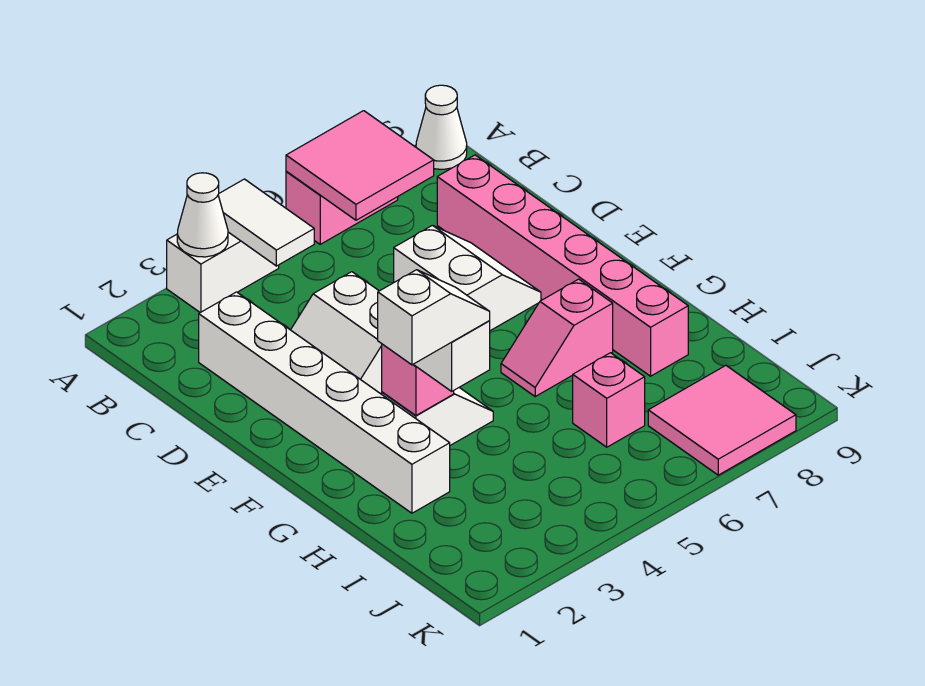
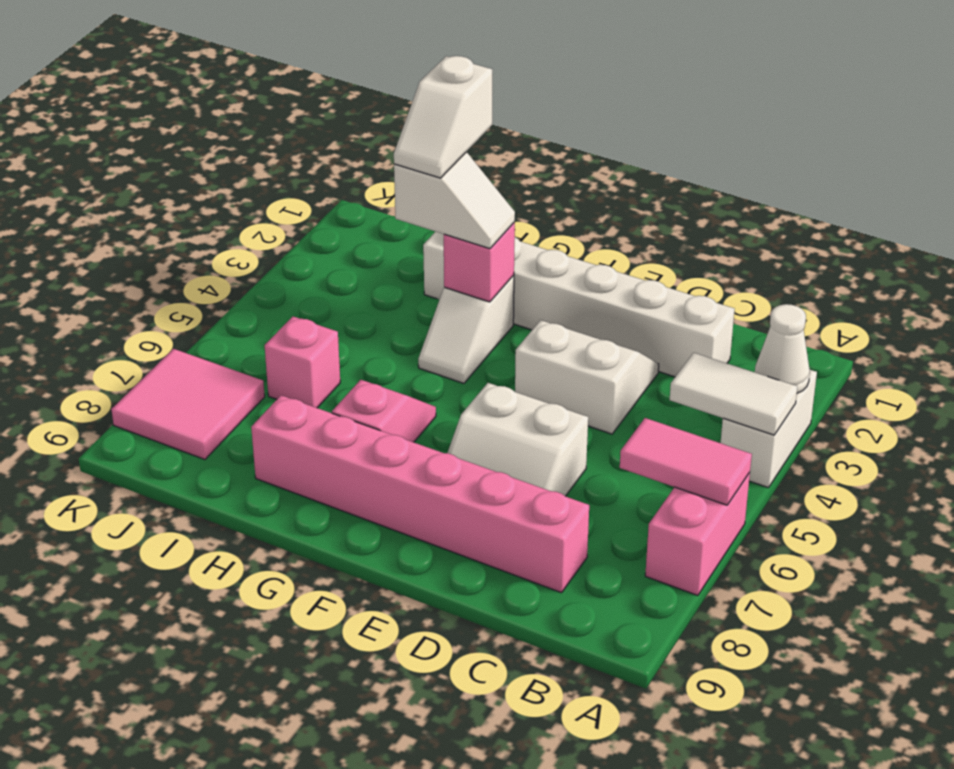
pink 2x2 tile [286,111,434,220] -> pink 1x2 tile [620,418,752,505]
white 1x1 cone [416,85,467,169] -> none

